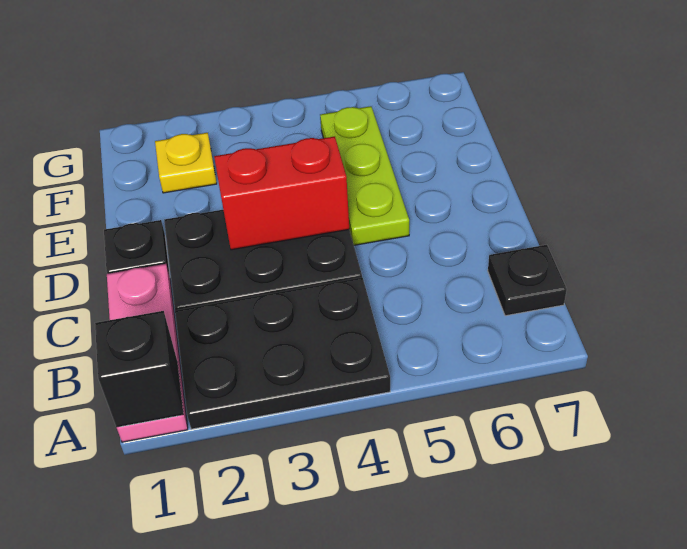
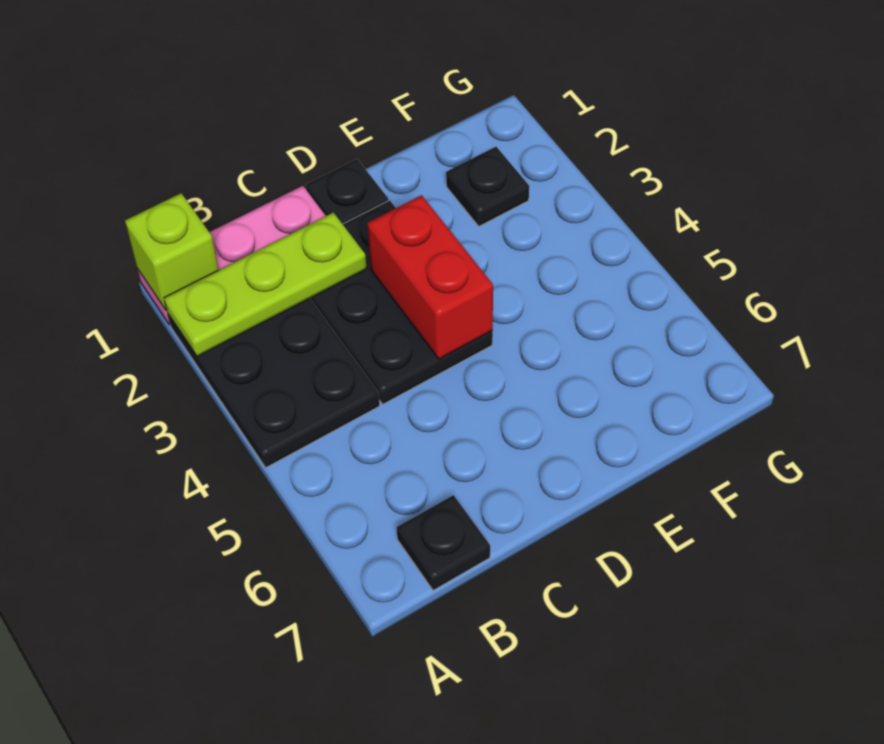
black 1x1 brick [95,311,183,427] -> lime 1x1 brick [125,193,218,310]
lime 1x3 plate [320,106,409,245] -> lime 1x3 plate moved to [164,212,367,356]
yellow 1x1 plate [155,133,217,193] -> black 1x1 plate [446,147,529,226]

